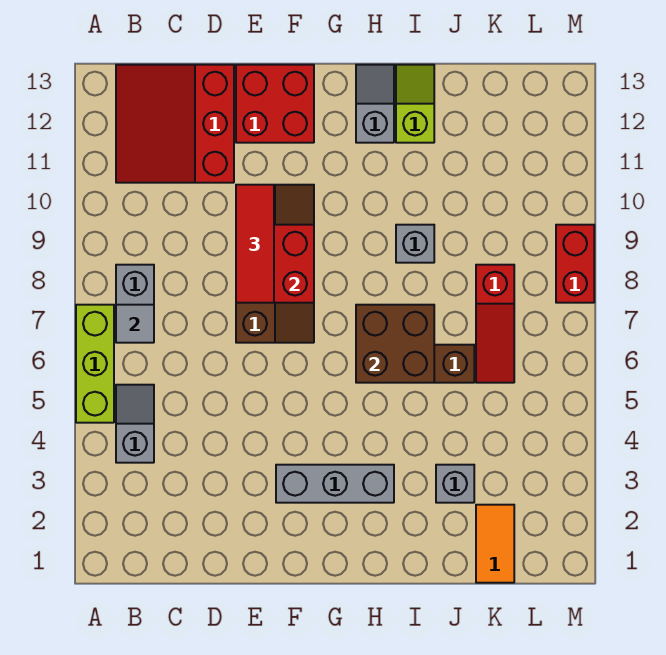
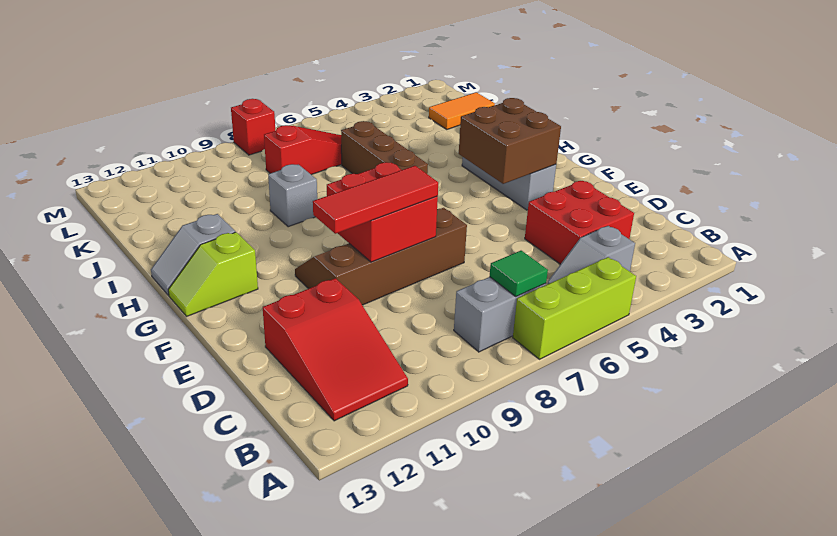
grey 1x1 tile [116,305,154,343] -> green 1x1 tile [490,251,548,296]
red 3x3 slope [116,65,234,183] -> red 2x3 slope [263,278,408,421]
red 2x2 brick [236,65,314,143] -> red 2x2 brick moved to [525,181,634,264]
brown 2x2 brick [356,305,434,383] -> brown 2x2 brick moved to [459,98,561,184]
lime 1x2 slope [396,65,434,143] -> lime 1x2 slope moved to [168,232,258,316]
grey 1x1 brick [436,465,474,503] -> none
red 1x2 brick [556,225,594,303] -> red 1x1 brick [231,99,275,155]

